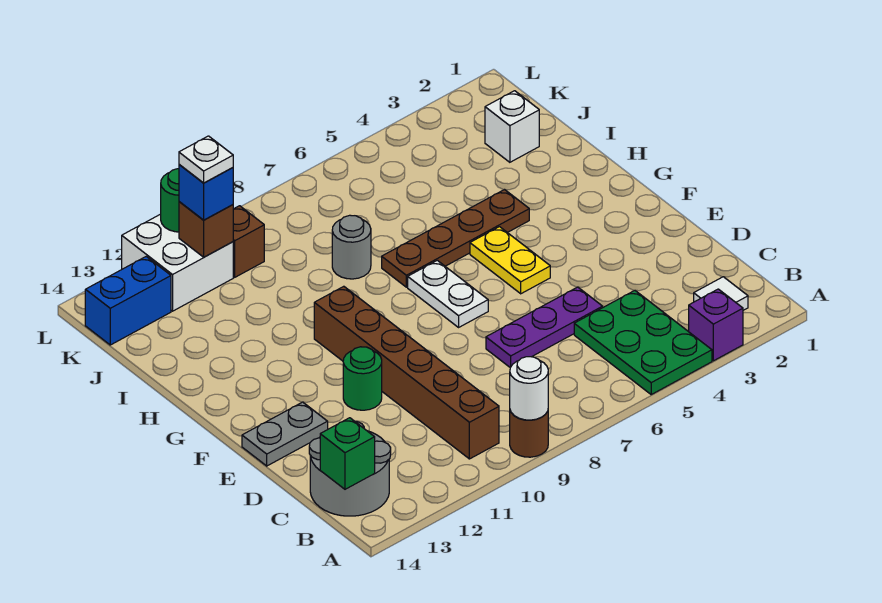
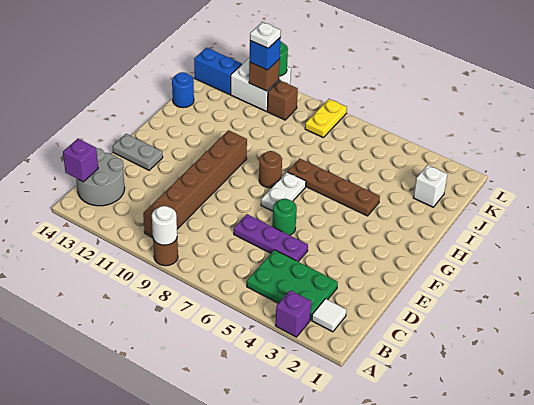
green 2x3 plate [574,290,712,394] -> green 2x3 plate turned to [247,250,338,320]
green 1x1 brick [320,418,375,489] -> purple 1x1 brick [63,139,98,182]
green 1x1 round brick [343,347,382,410] -> green 1x1 round brick moved to [272,199,297,235]
yellow 1x2 plate [470,227,550,294] -> yellow 1x2 plate moved to [305,99,347,138]
none -> brown 1x1 round brick [259,151,282,188]
grey 1x1 round brick [332,215,371,279] -> none
none -> blue 1x1 round brick [172,72,194,108]

